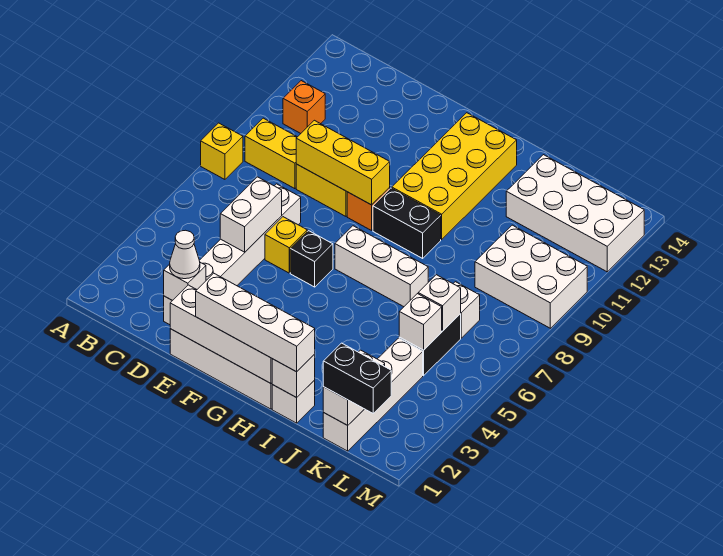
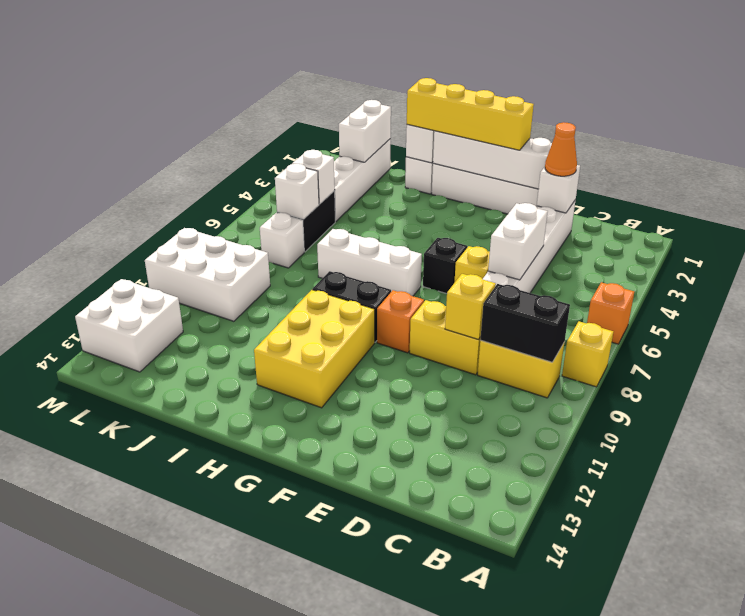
orange 1x1 brick [283,81,325,133] -> orange 1x1 brick moved to [587,282,634,344]
white 1x1 cone [170,230,200,279] -> orange 1x1 cone [545,122,577,176]
yellow 1x3 brick [296,120,390,205] -> yellow 1x1 brick [445,274,496,339]
white 1x4 brick [196,273,315,372] -> yellow 1x4 brick [407,78,534,150]
yellow 2x4 brick [392,113,517,240] -> yellow 2x3 brick [254,290,375,408]
white 2x4 brick [506,155,644,272] -> white 2x2 brick [75,279,183,372]
black 1x2 brick [323,343,391,413] -> black 1x2 brick moved to [480,284,570,362]

